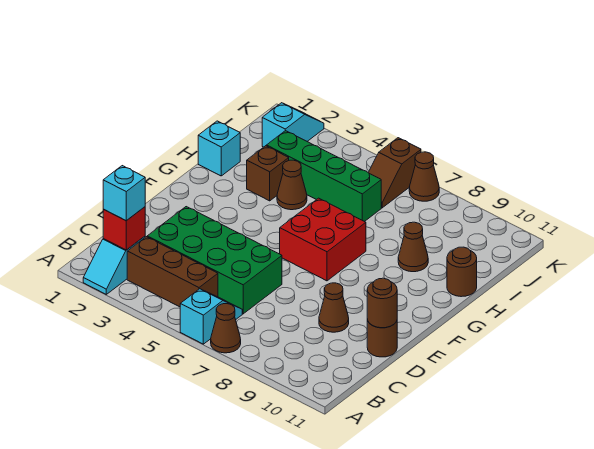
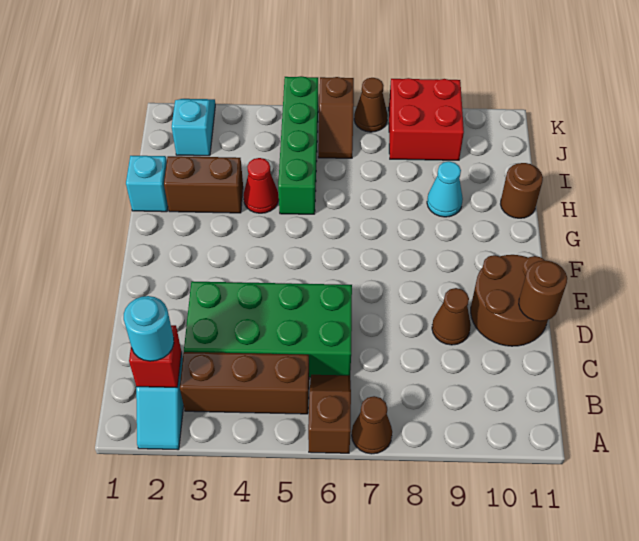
cyan 1x2 slope [180,289,242,344] -> brown 1x2 slope [308,375,351,453]
cyan 1x1 brick [103,166,145,221] -> cyan 1x1 round brick [124,296,174,361]
brown 1x1 round brick [367,319,397,357] -> brown 2x2 round brick [471,255,548,346]
red 2x2 brick [280,198,366,281] -> red 2x2 brick moved to [389,78,464,160]
brown 1x1 brick [247,146,289,201] -> brown 1x2 brick [164,156,243,213]
brown 1x1 cone [277,160,307,210] -> red 1x1 cone [243,158,279,213]
brown 1x1 cone [398,222,428,272] -> cyan 1x1 cone [427,161,463,217]
green 1x4 brick [267,131,381,222] -> green 1x4 brick turned to [278,76,318,214]

